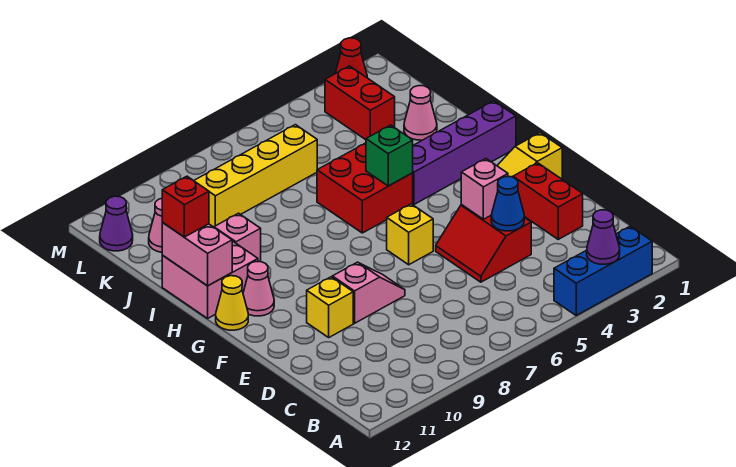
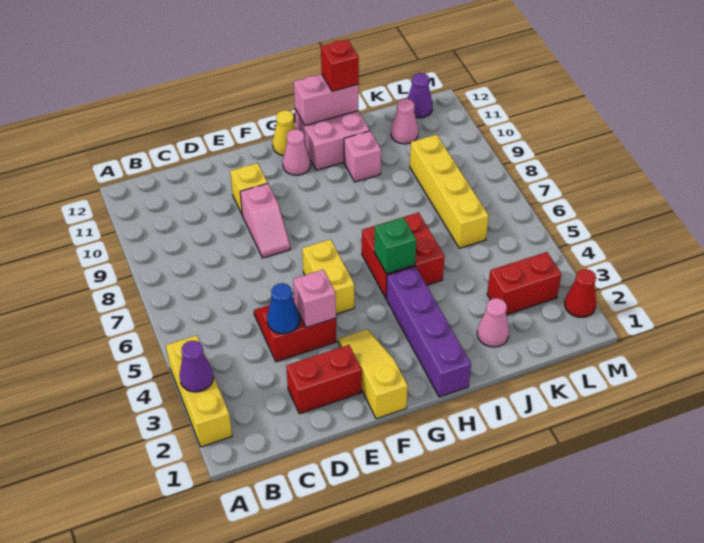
blue 1x3 brick [554,226,652,315] -> yellow 1x3 brick [166,335,232,447]
yellow 1x1 brick [387,204,433,265] -> yellow 1x2 brick [302,239,354,314]

